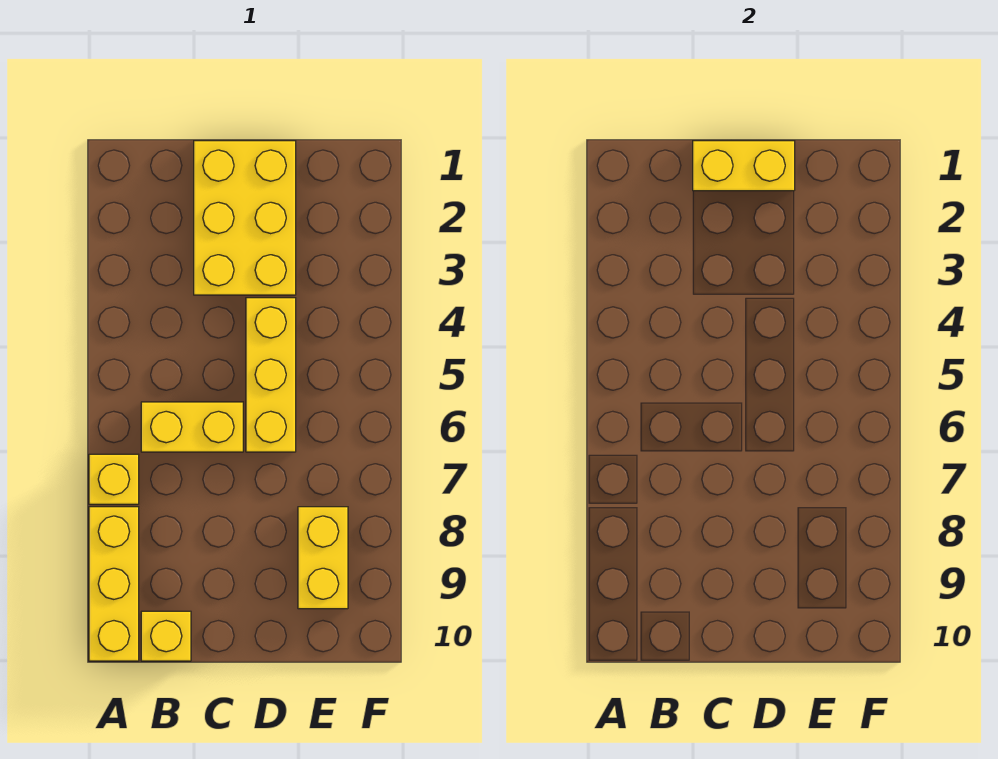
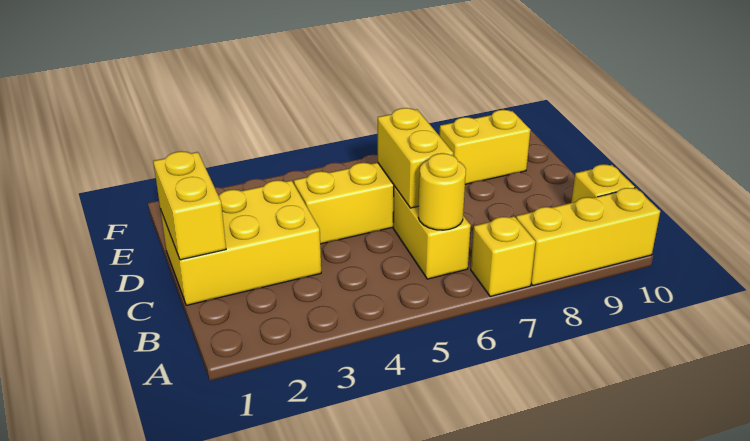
none -> yellow 1x1 round brick [418,153,466,230]
none -> yellow 1x2 brick [378,108,453,208]

